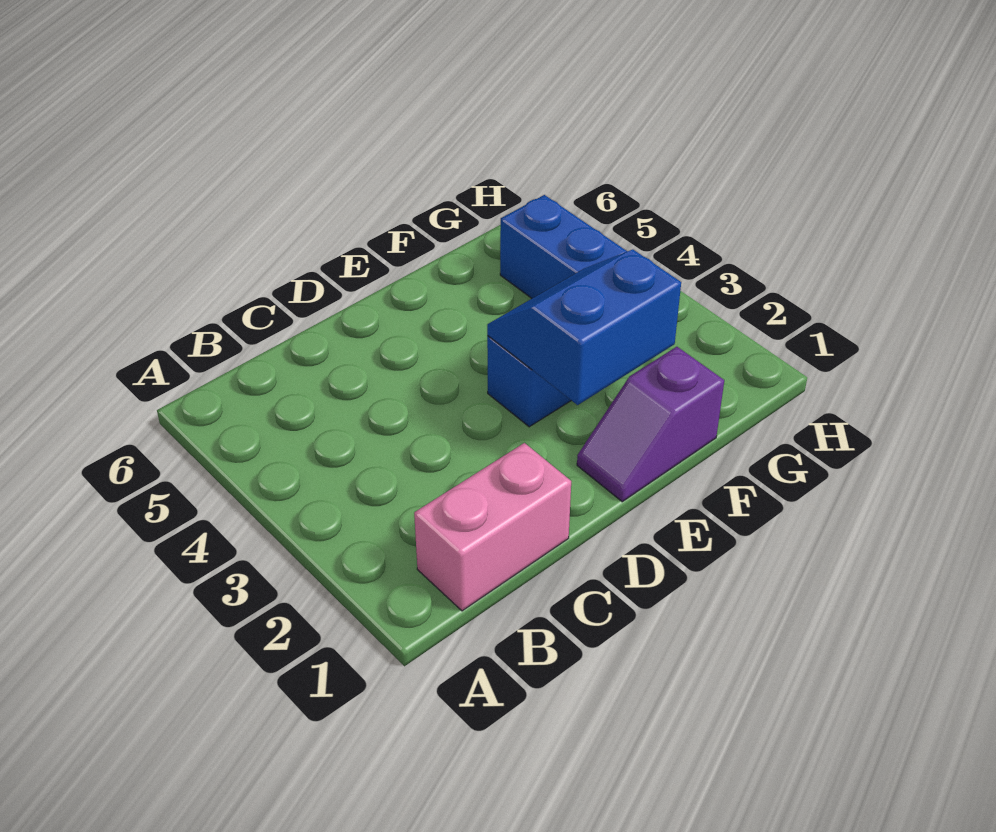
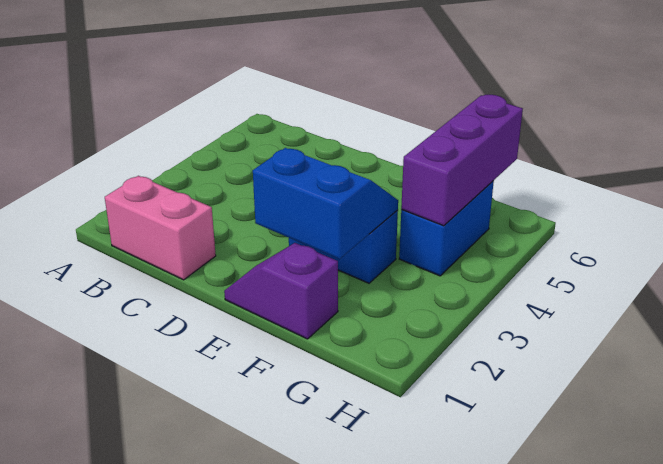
none -> purple 1x3 brick [401,95,523,226]

